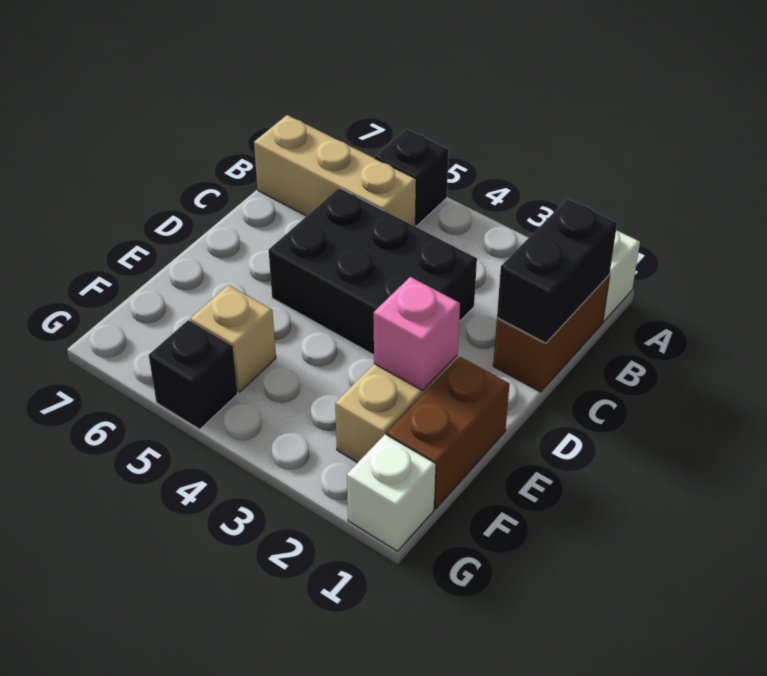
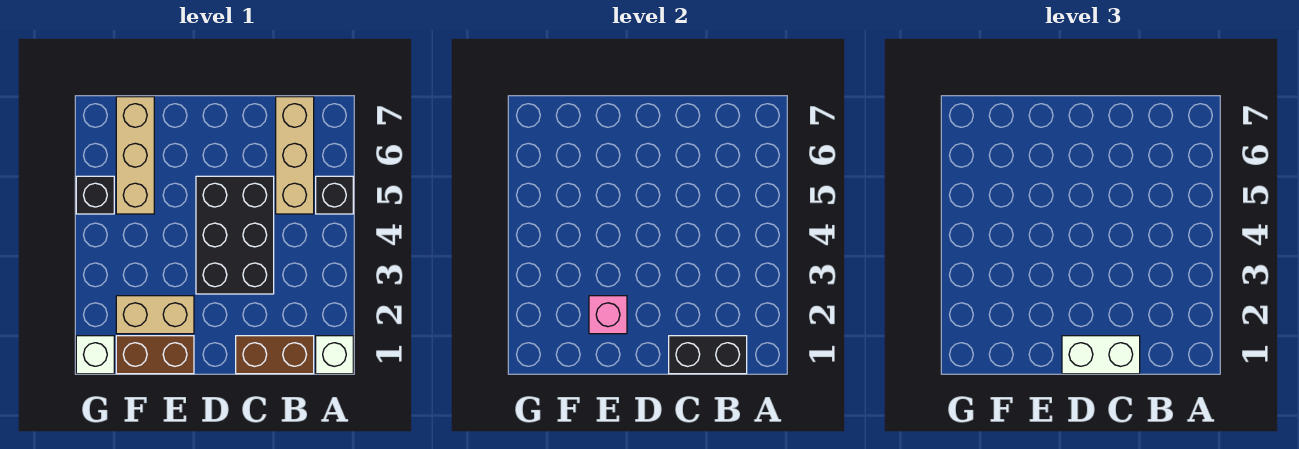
none -> white 1x2 brick [1062,336,1140,374]
tan 1x1 brick [190,285,276,392] -> tan 1x3 brick [116,97,154,214]

